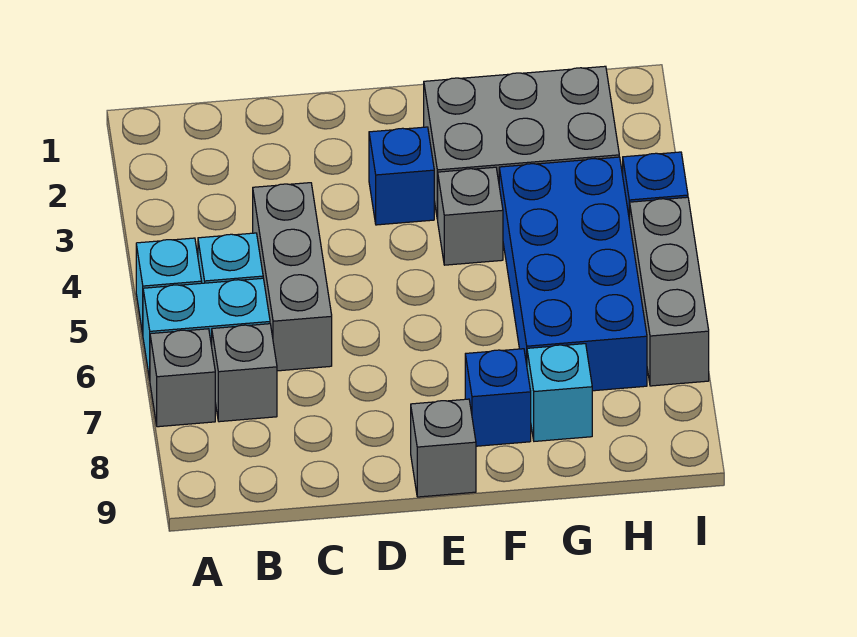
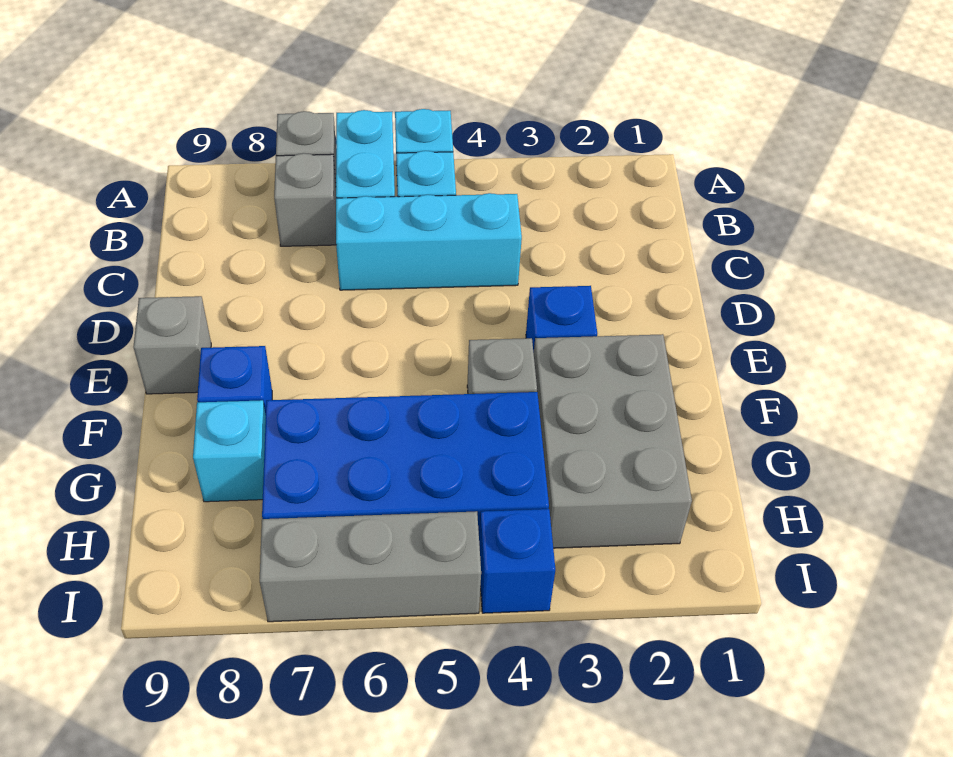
grey 1x3 brick [253,183,332,371] -> cyan 1x3 brick [336,193,522,290]

